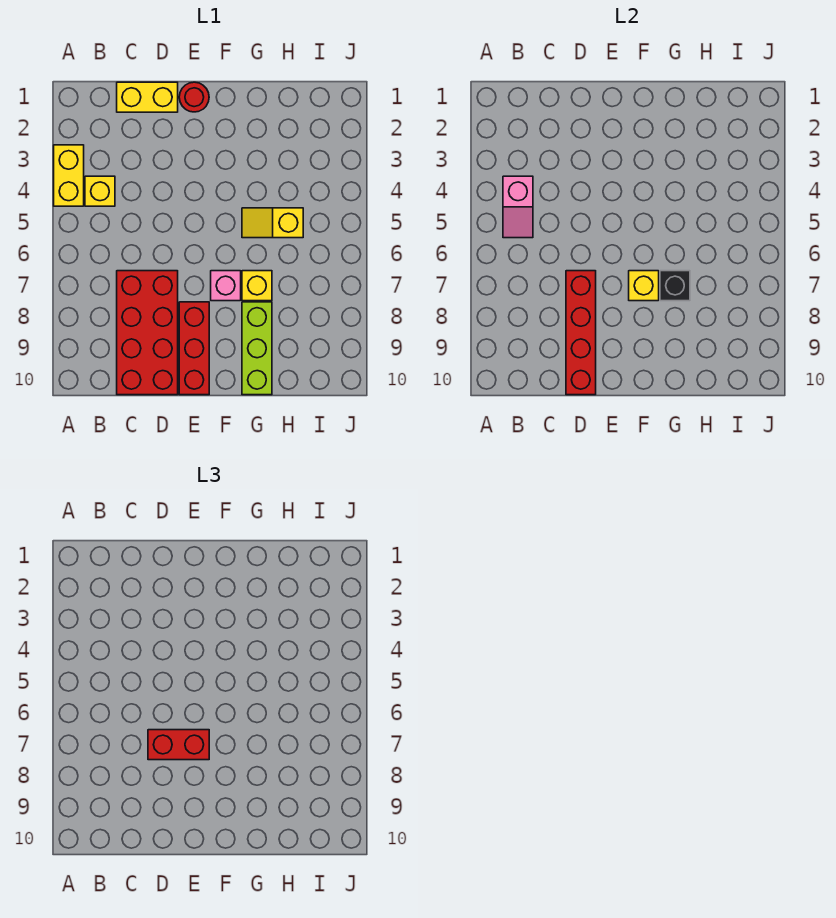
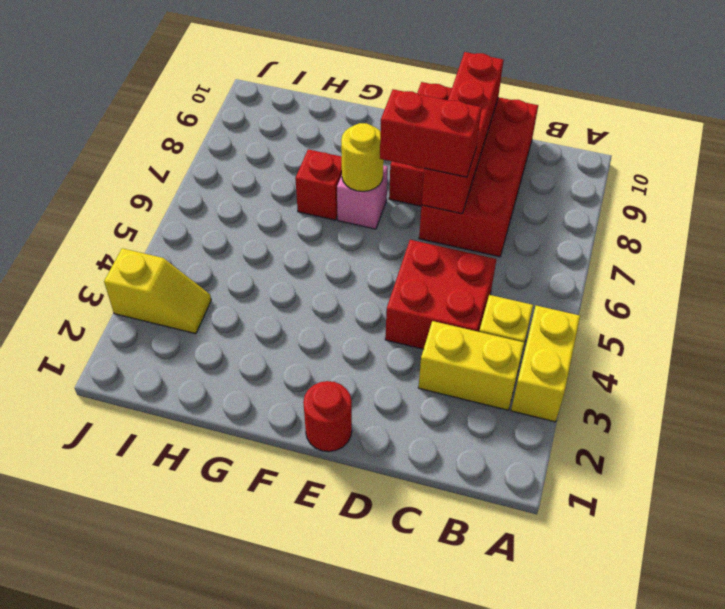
pink 1x2 slope [503,176,533,238] -> none
yellow 1x2 brick [117,82,178,112] -> yellow 1x2 brick moved to [418,321,524,410]
none -> red 2x2 brick [385,240,496,349]
yellow 1x1 brick [629,271,659,301] -> yellow 1x1 round brick [341,123,384,191]
yellow 1x2 slope [242,208,303,238] -> yellow 1x2 slope moved to [104,248,211,334]
yellow 1x1 brick [242,271,272,301] -> red 1x1 brick [295,149,342,220]
black 1x1 brick [660,271,690,301] -> none
lime 1x3 brick [242,302,272,395] -> none

